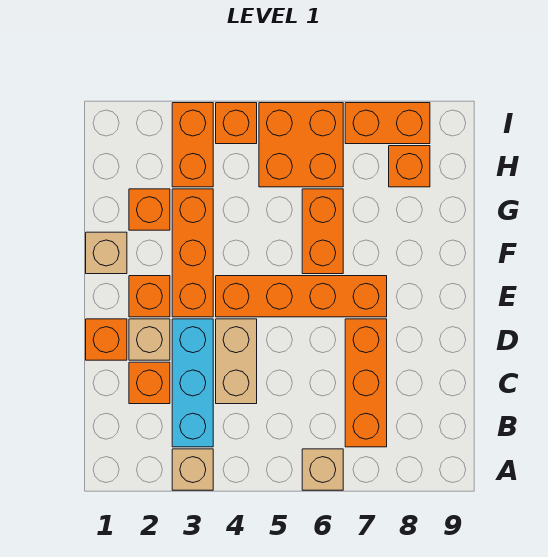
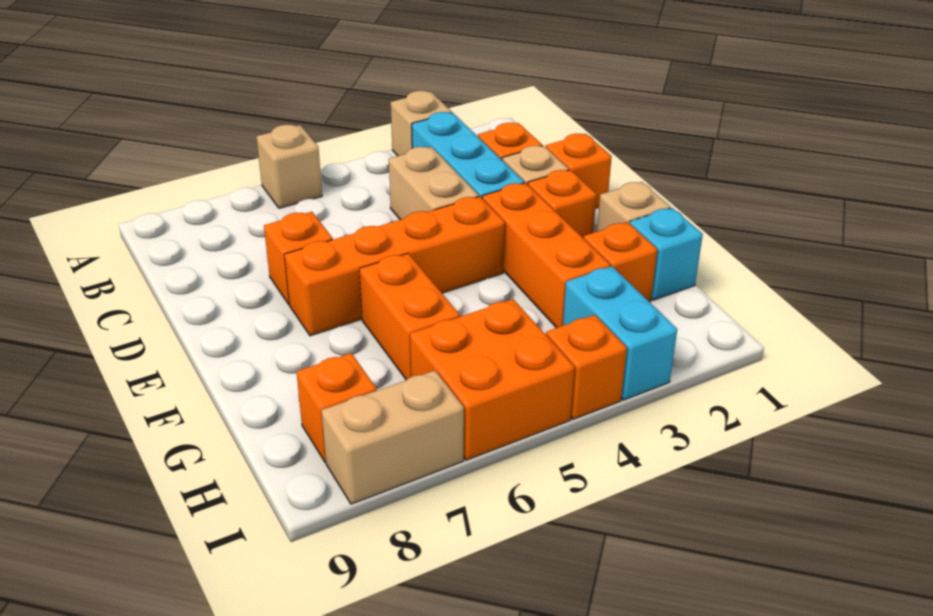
orange 1x3 brick [345,319,387,447] -> orange 1x1 brick [264,212,333,304]
none -> cyan 1x1 brick [630,208,703,300]
orange 1x2 brick [172,103,213,187] -> cyan 1x2 brick [563,266,677,400]
orange 1x2 brick [345,103,430,144] -> tan 1x2 brick [321,371,464,504]

